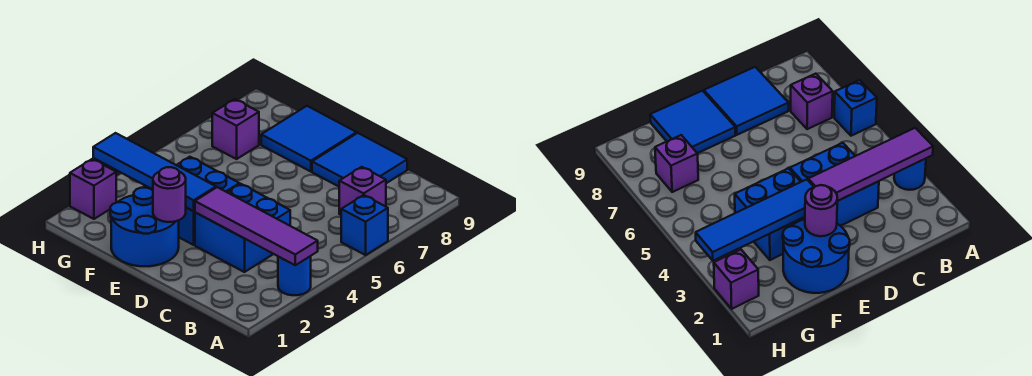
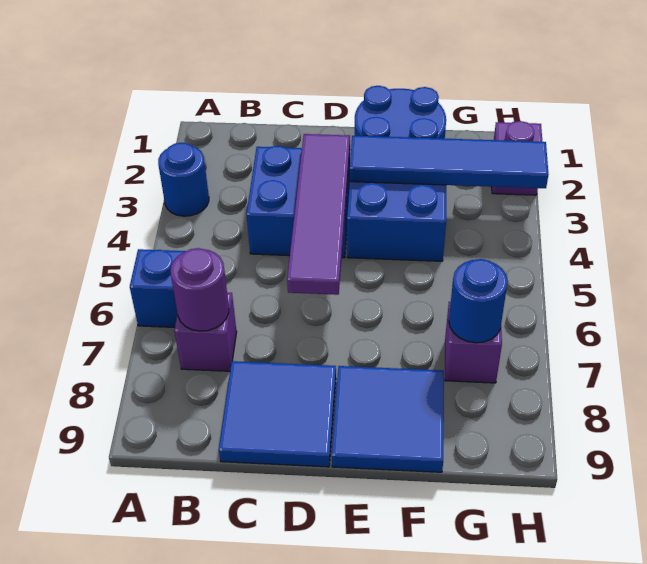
purple 1x4 tile [195,187,318,265] -> purple 1x4 tile turned to [287,134,350,295]
purple 1x1 round brick [153,167,186,222] -> purple 1x1 round brick moved to [171,248,229,331]
none -> blue 1x1 round brick [449,259,508,343]

